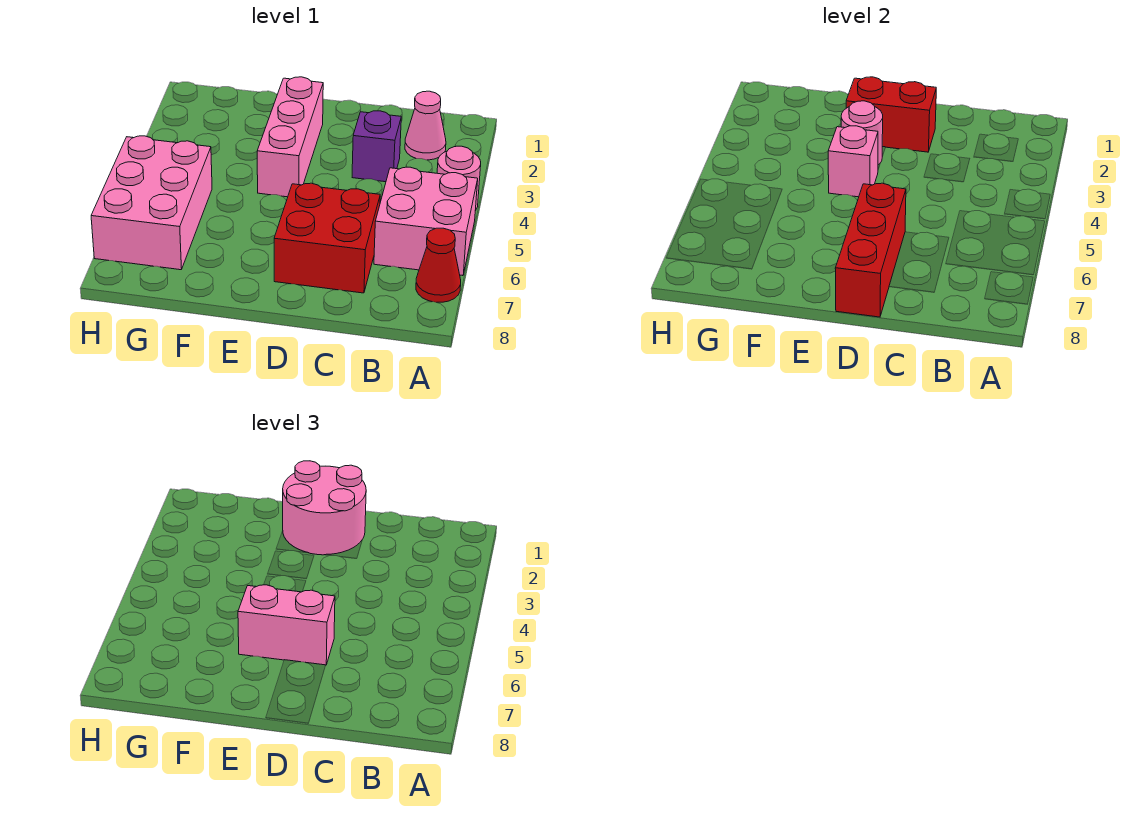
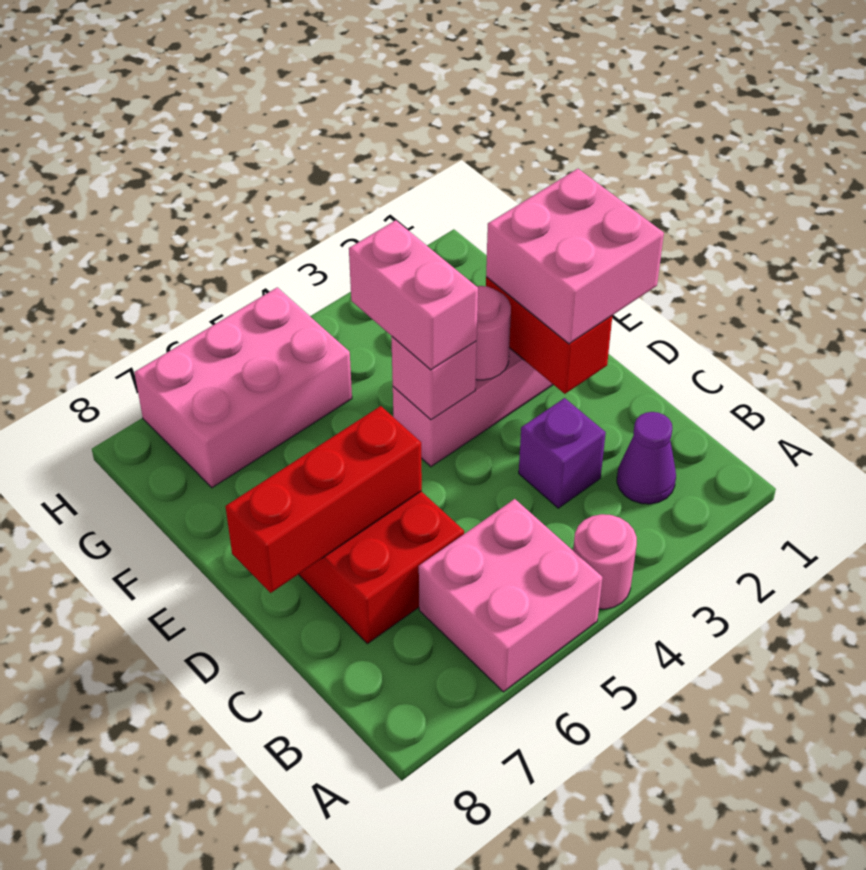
red 1x1 cone [416,228,461,302] -> none
pink 1x1 cone [405,91,446,160] -> purple 1x1 cone [617,412,676,504]
pink 2x2 round brick [283,461,366,555] -> pink 2x2 brick [486,169,664,344]
pink 1x2 brick [238,585,335,665] -> pink 1x2 brick moved to [349,220,478,370]

